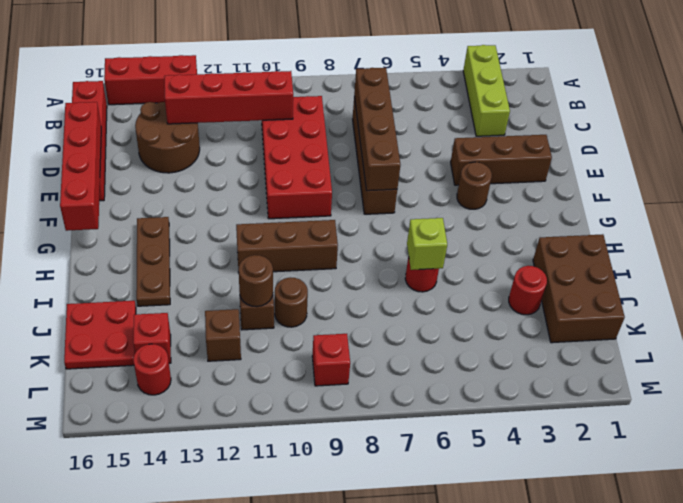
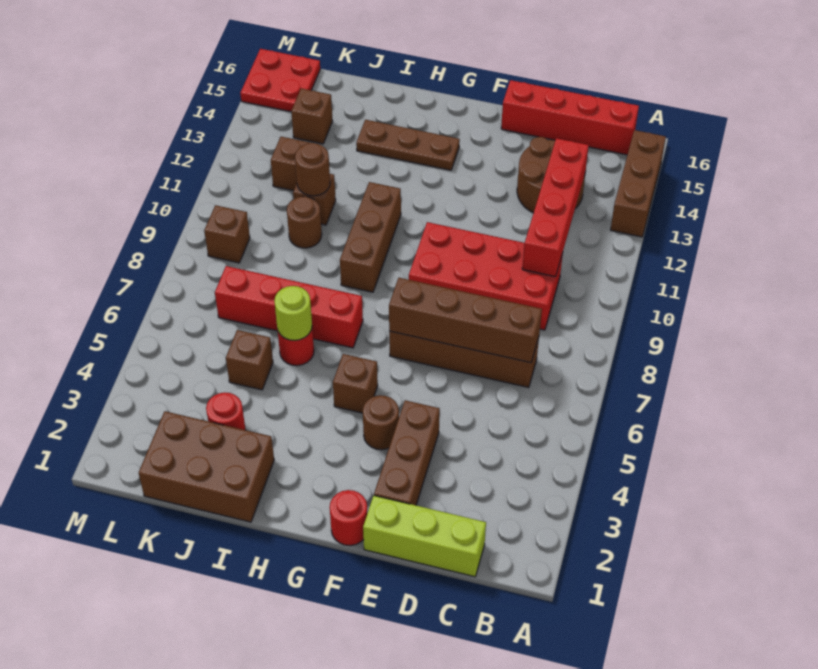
lime 1x3 brick [463,45,510,136] -> lime 1x3 brick moved to [363,496,486,577]
red 1x3 brick [104,55,197,105] -> brown 1x3 brick [611,130,666,237]
red 1x4 brick [60,102,101,231] -> red 1x4 brick moved to [215,266,363,348]
none -> brown 1x1 brick [333,354,378,413]
lime 1x1 brick [407,218,447,270] -> lime 1x1 round brick [274,286,312,340]
none -> brown 1x1 brick [226,330,273,390]
red 2x2 plate [64,301,136,369] -> red 2x2 plate moved to [240,49,320,112]
red 1x1 brick [133,313,171,363] -> brown 1x1 brick [291,89,333,144]
red 1x1 brick [312,334,350,386] -> brown 1x1 brick [204,205,250,263]
red 1x1 round brick [133,344,171,395] -> red 1x1 round brick moved to [330,490,367,545]

